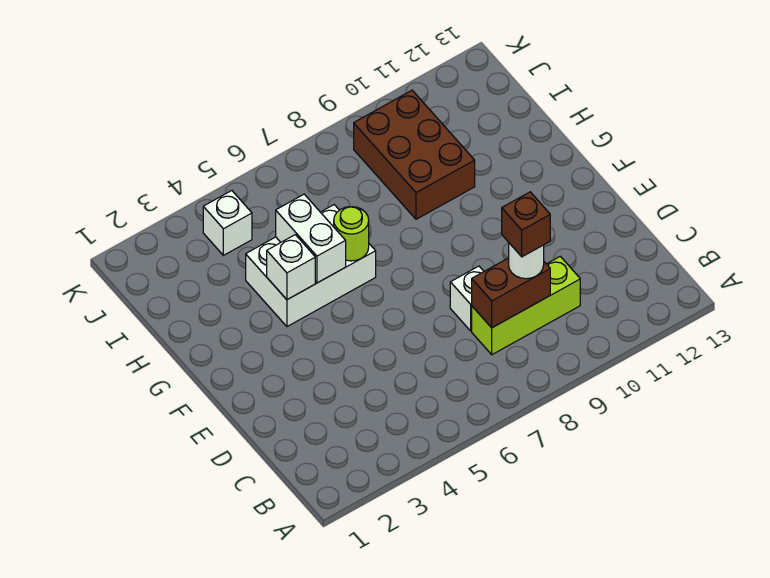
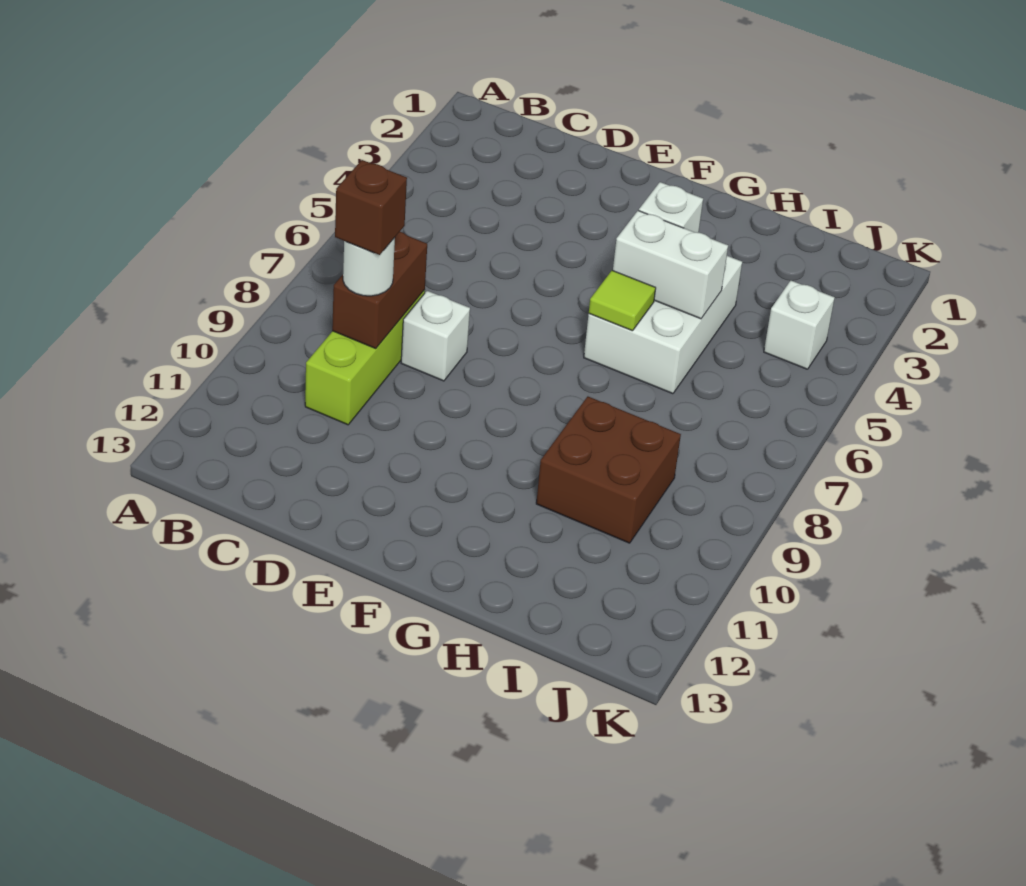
lime 1x1 round brick [334,207,369,261] -> lime 1x1 tile [589,270,656,331]
brown 2x3 brick [354,90,475,219] -> brown 2x2 brick [536,397,681,543]

